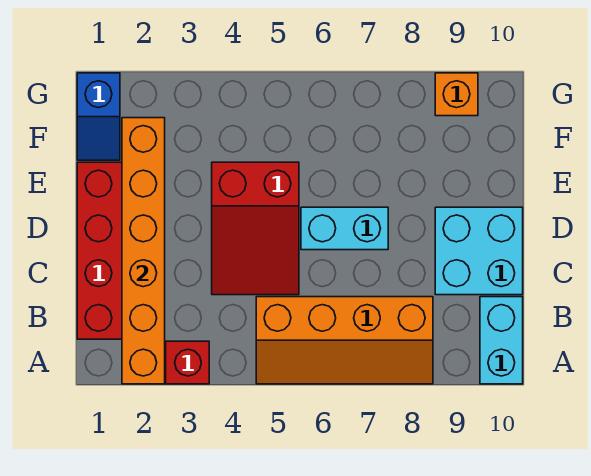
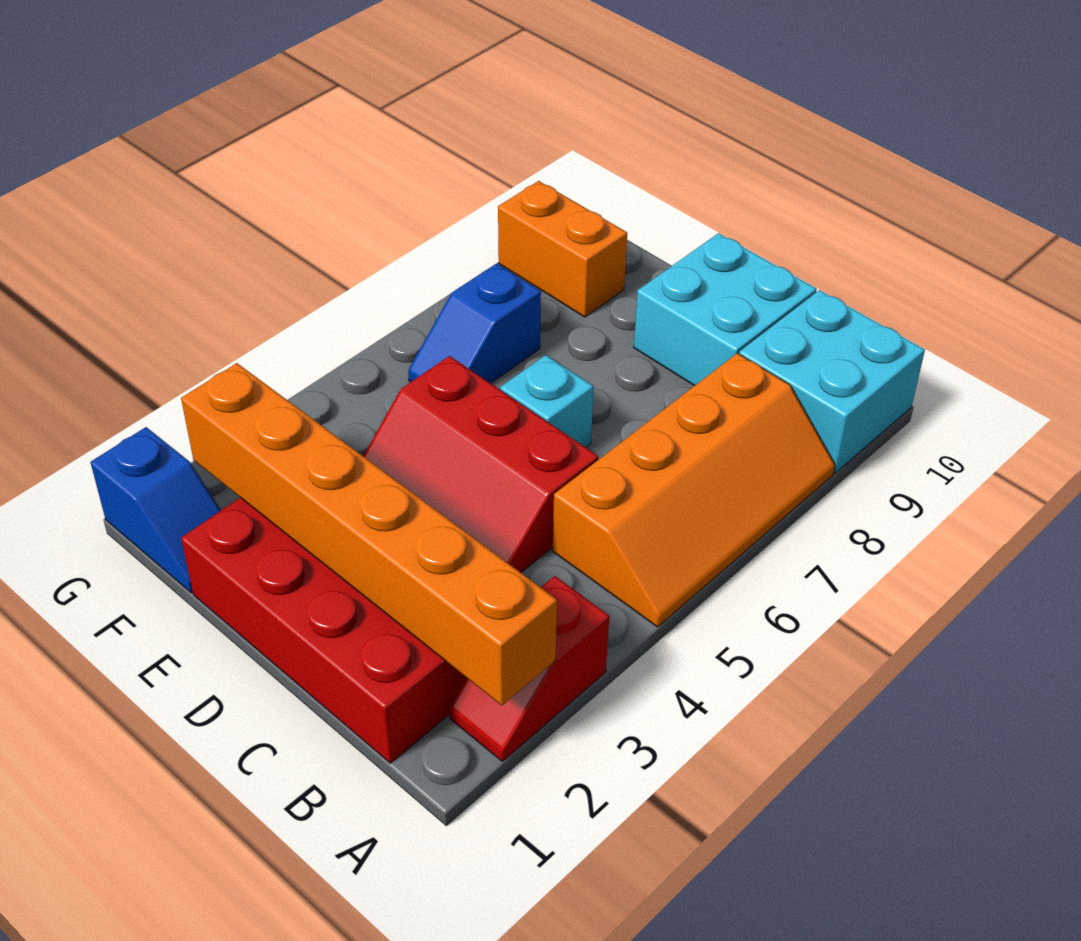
cyan 1x2 brick [480,297,523,384] -> cyan 2x2 brick [739,290,925,473]
red 2x3 slope [212,162,299,295] -> red 2x3 slope turned to [364,356,598,572]
cyan 1x2 brick [301,207,388,250] -> cyan 1x1 brick [500,355,594,447]
none -> blue 1x2 slope [408,263,541,383]
orange 1x1 brick [435,73,478,116] -> orange 1x2 brick [498,181,627,317]

